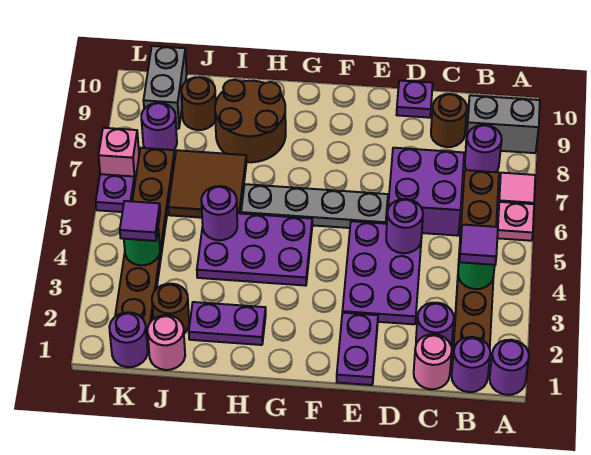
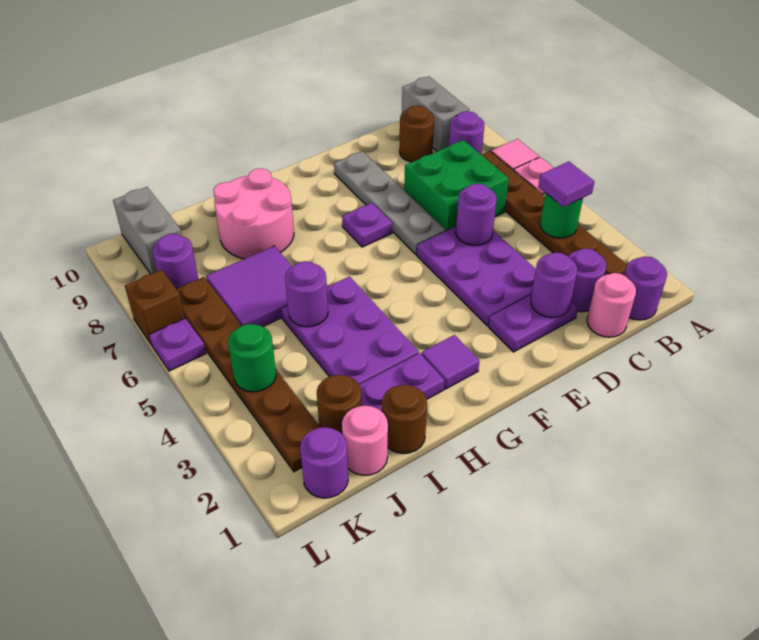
purple 1x1 round brick [490,340,529,395] -> purple 1x1 round brick moved to [531,252,578,318]
grey 1x2 brick [466,95,540,153] -> grey 1x2 brick turned to [402,77,469,151]
purple 2x2 brick [388,148,464,236] -> green 2x2 brick [404,140,509,231]
purple 1x1 plate [397,80,433,118] -> purple 1x1 plate moved to [342,203,392,247]
purple 1x2 plate [337,313,378,385] -> purple 1x2 plate turned to [489,295,578,352]
grey 1x4 plate [241,184,388,228] -> grey 1x4 plate turned to [334,151,446,254]
purple 2x3 plate [197,213,312,286] -> purple 2x3 plate turned to [281,277,419,384]
brown 2x2 round brick [215,80,286,162] -> pink 2x2 round brick [213,169,294,259]
brown 2x2 tile [168,150,246,218] -> purple 2x2 tile [206,246,292,327]
brown 1x1 round brick [181,77,216,130] -> brown 1x1 round brick moved to [382,385,427,454]
purple 1x1 tile [120,201,160,241] -> purple 1x1 tile moved to [421,335,480,389]
pink 1x1 brick [99,128,139,180] -> brown 1x1 brick [125,270,185,344]

